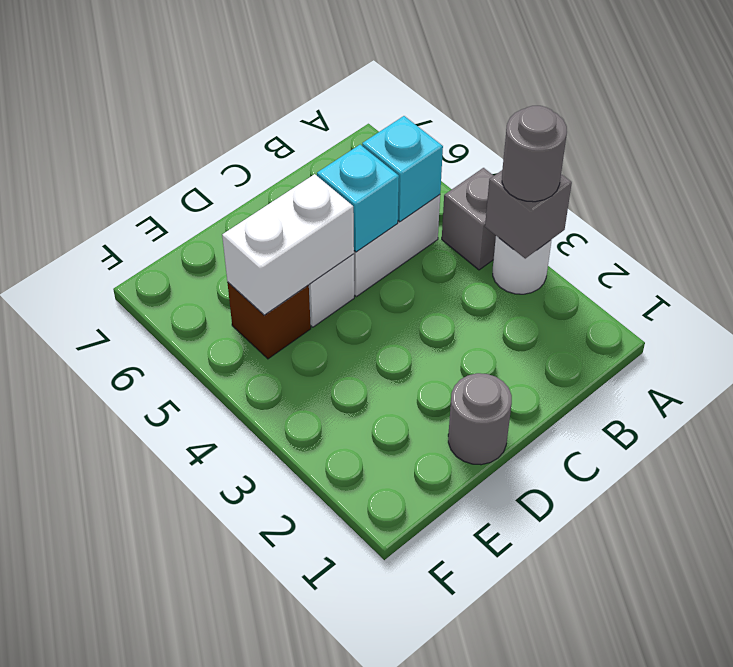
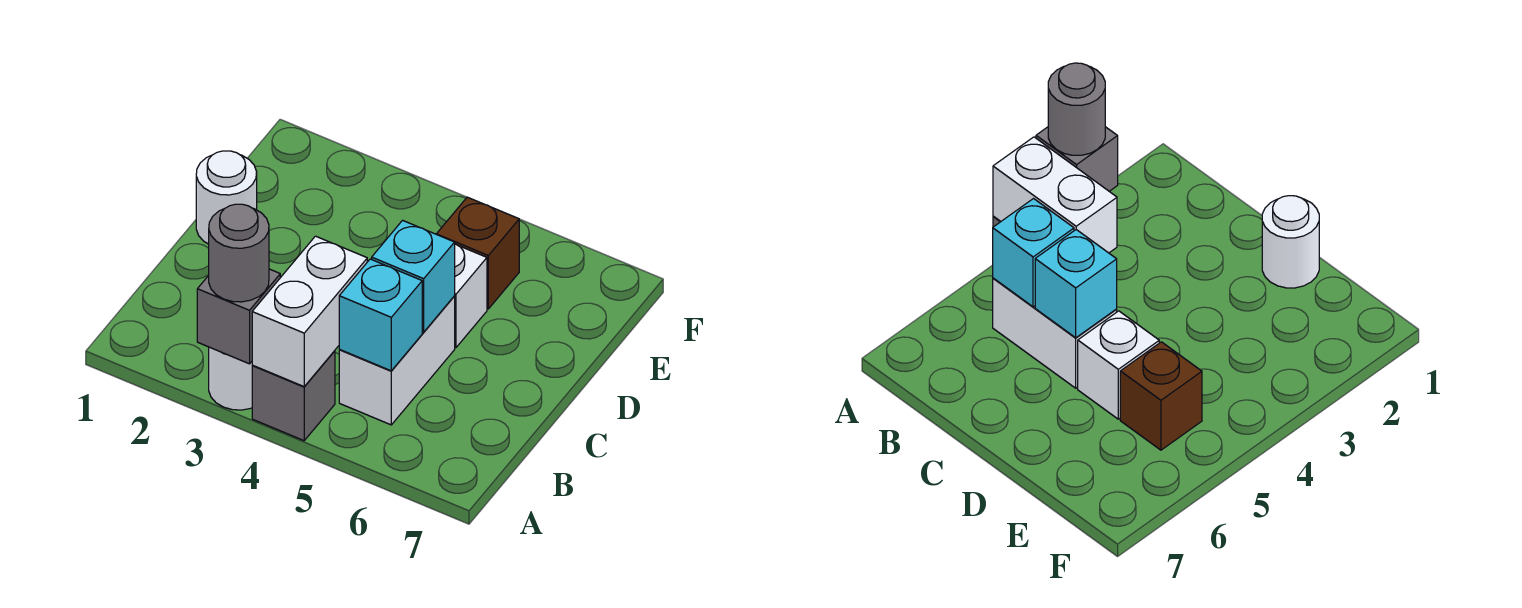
grey 1x1 round brick [448,373,512,465] -> white 1x1 round brick [196,151,257,244]
white 1x2 brick [222,174,354,315] -> white 1x2 brick moved to [252,236,367,387]

